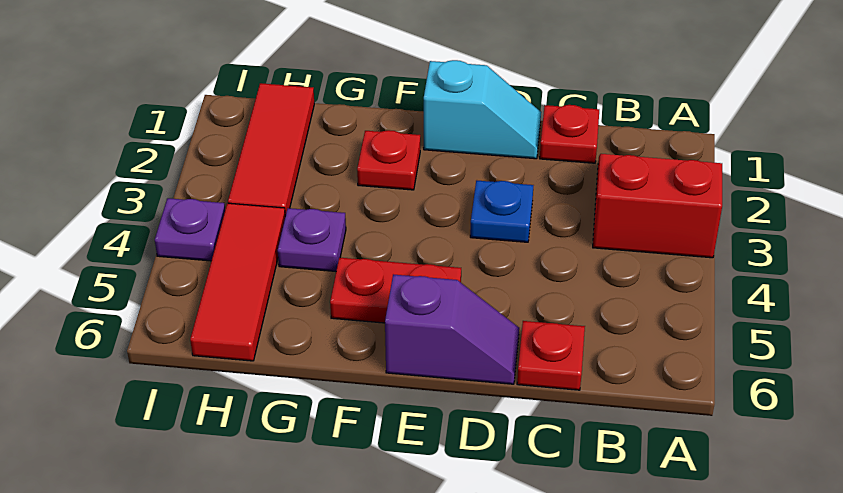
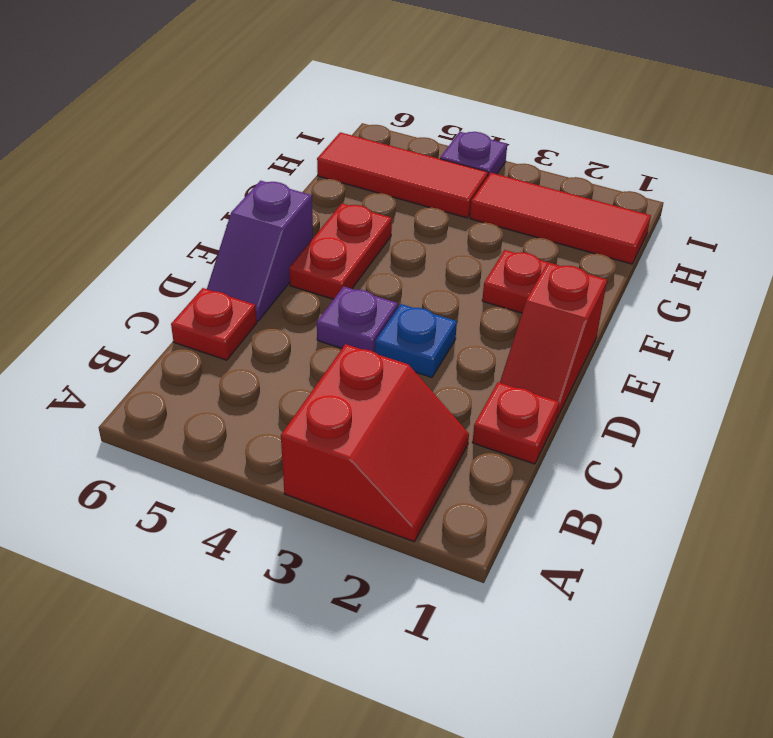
cyan 1x2 slope [424,60,541,159] -> red 1x2 slope [500,263,607,418]
purple 1x1 plate [278,208,346,271] -> purple 1x1 plate moved to [317,286,398,352]

